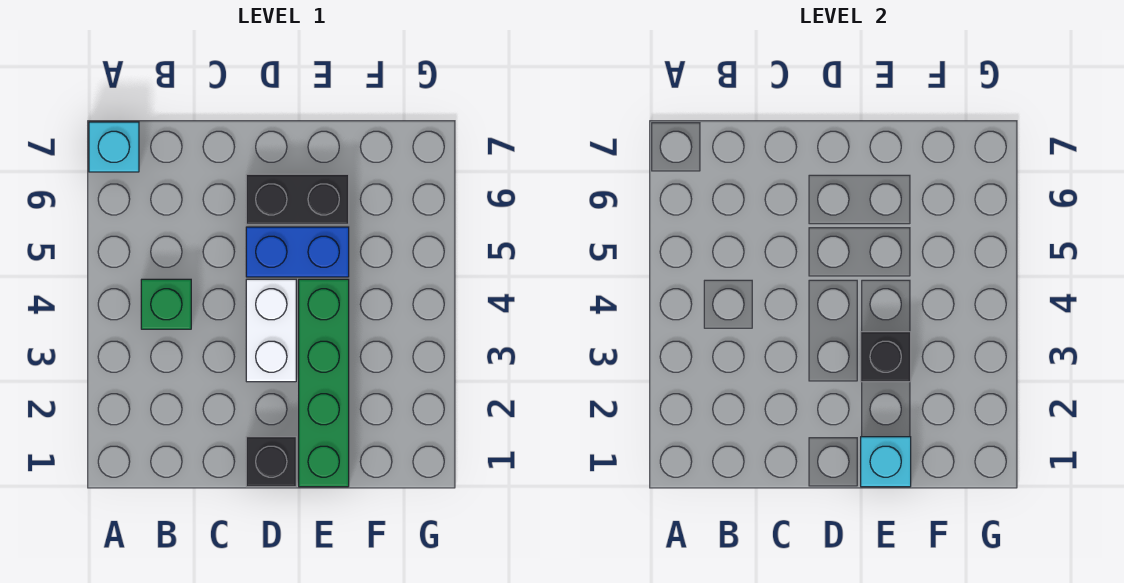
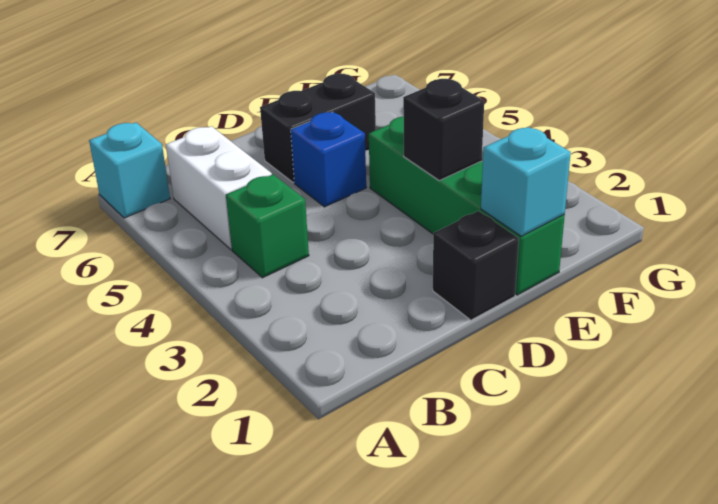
white 1x2 brick [246,279,296,382] -> white 1x2 brick moved to [166,126,272,249]
blue 1x2 brick [246,227,349,277] -> blue 1x1 brick [291,112,366,207]

